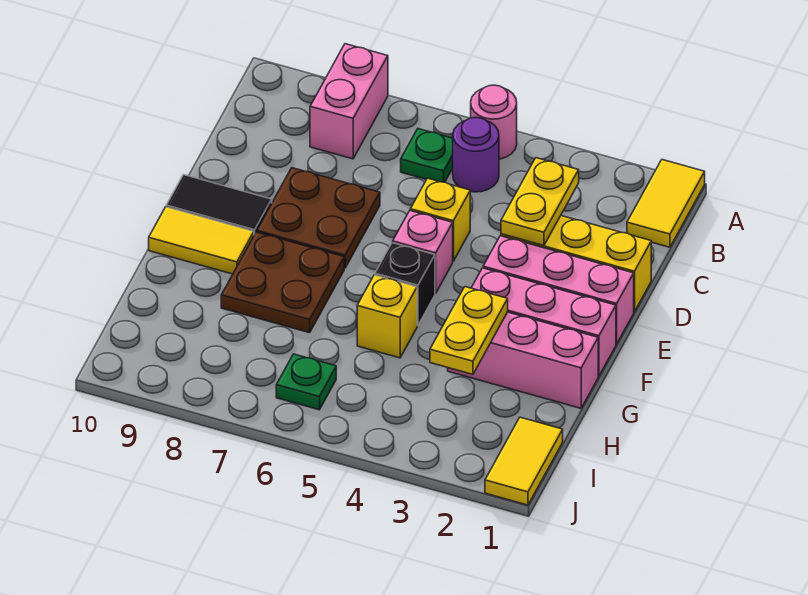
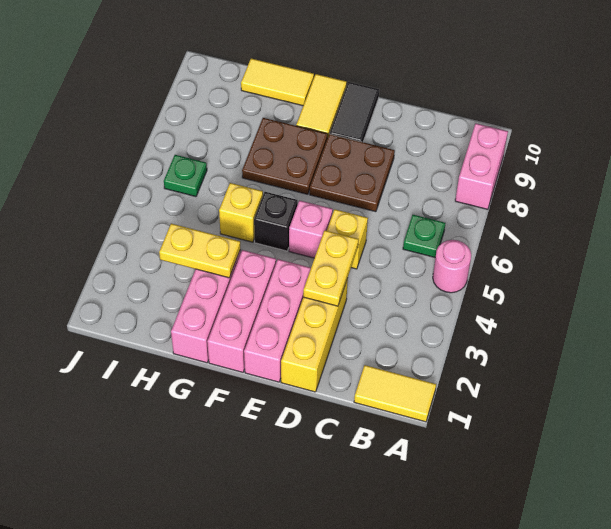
pink 1x2 brick [310,44,388,159] -> pink 1x2 brick turned to [455,124,508,209]
purple 1x1 round brick [453,117,499,192] -> none
yellow 1x2 plate [501,158,579,246] -> yellow 1x2 plate turned to [303,230,359,306]
yellow 1x2 tile [485,417,563,505] -> yellow 1x2 tile moved to [241,58,314,106]

